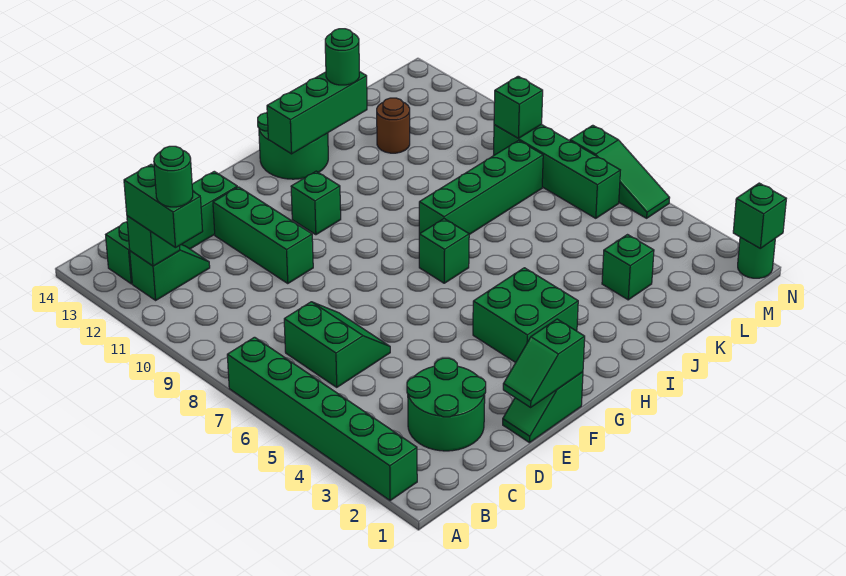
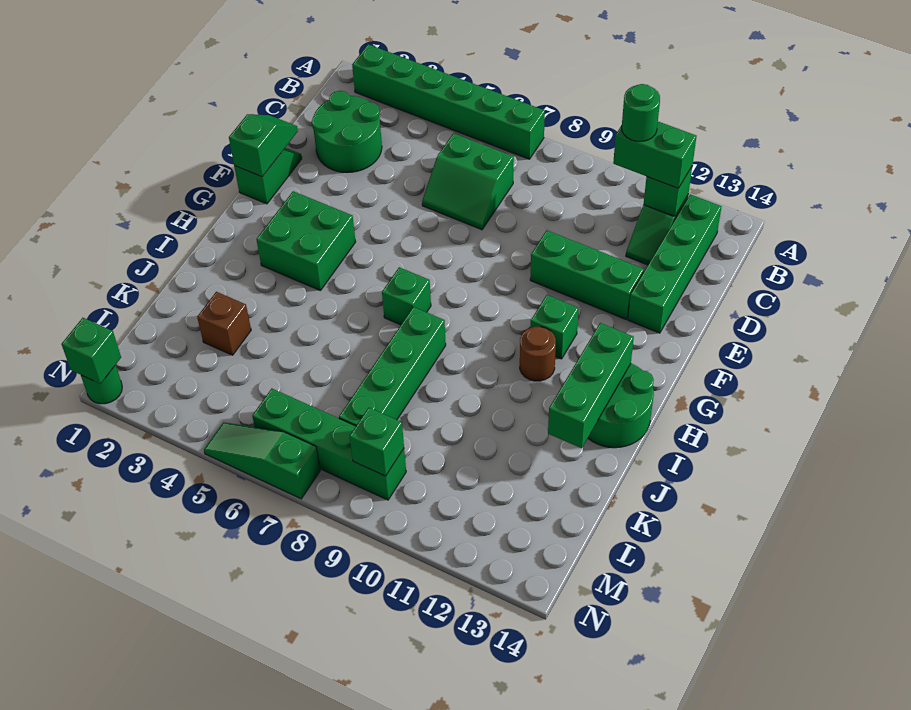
green 1x1 round brick [325,29,359,85] -> none
green 1x1 brick [602,235,654,300] -> brown 1x1 brick [197,292,251,355]
brown 1x1 round brick [377,98,410,153] -> brown 1x1 round brick moved to [520,327,556,381]

